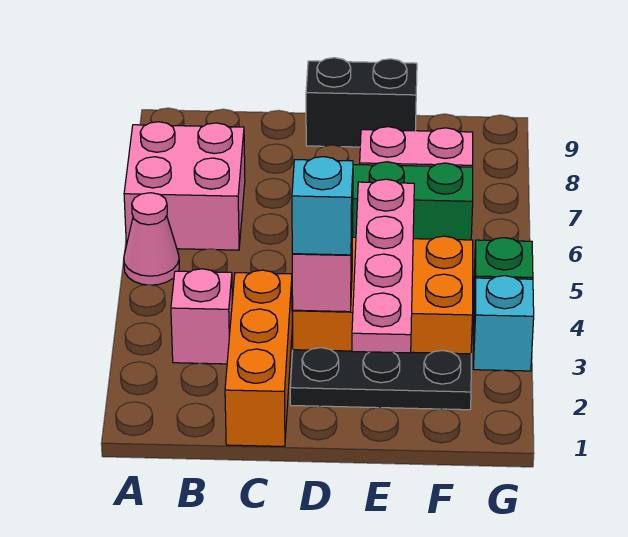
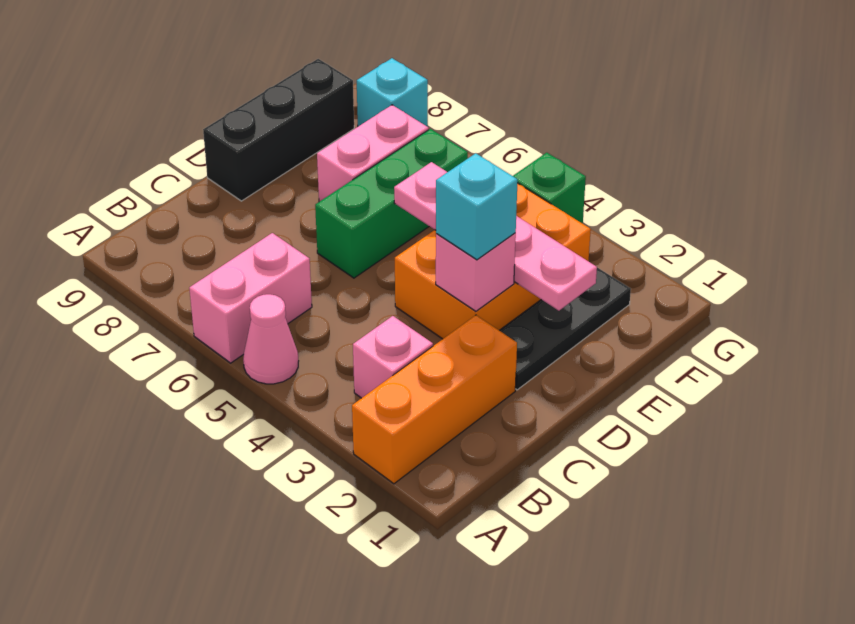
pink 2x2 brick [124,122,245,250] -> pink 1x2 brick [189,233,312,363]
orange 1x3 brick [225,270,292,447] -> orange 1x3 brick turned to [352,315,517,484]
black 1x2 brick [306,58,417,147] -> black 1x3 brick [203,59,354,201]
cyan 1x1 brick [473,276,534,371] -> cyan 1x1 brick moved to [357,58,428,127]

